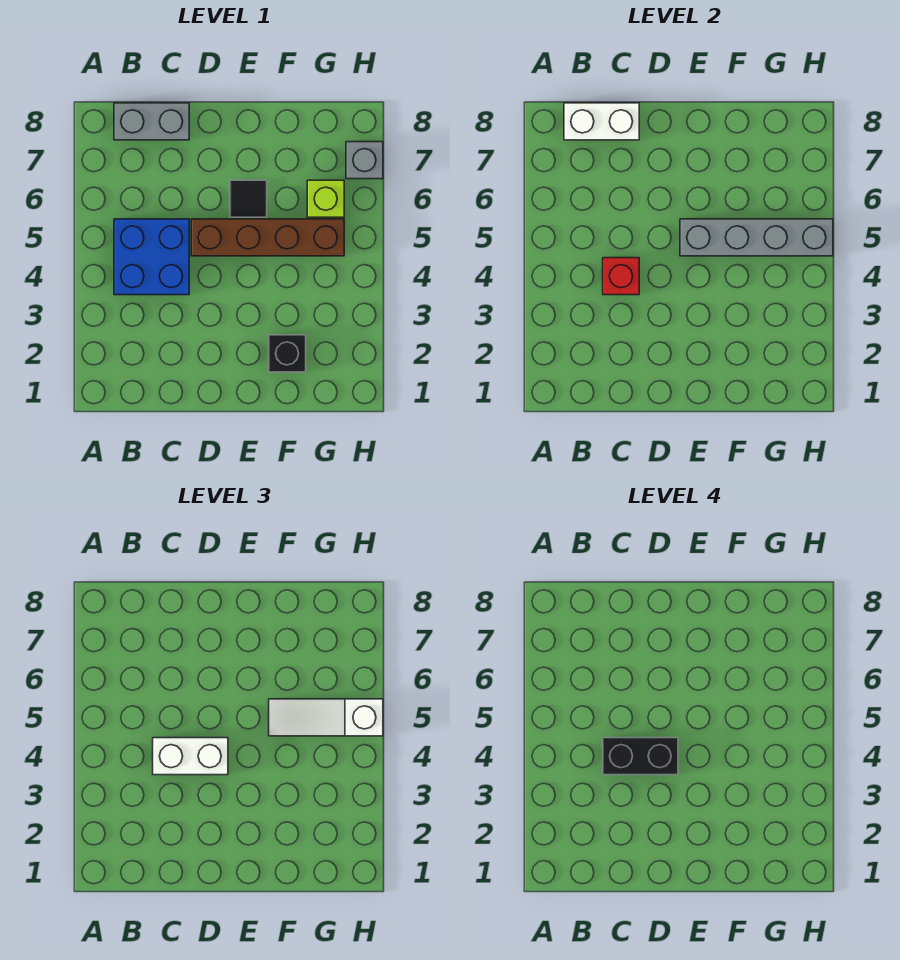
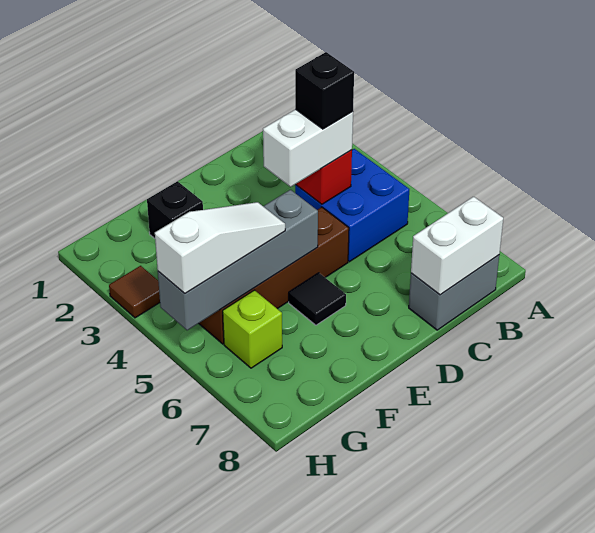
black 1x2 brick [603,738,678,775] -> black 1x1 brick [295,52,354,129]
none -> brown 1x1 tile [109,266,160,318]
grey 1x1 brick [346,142,383,179] -> none

